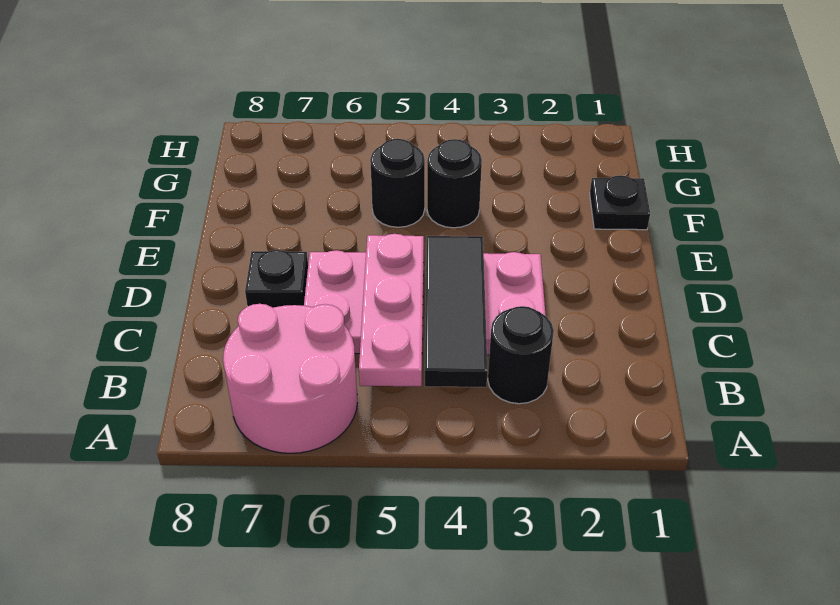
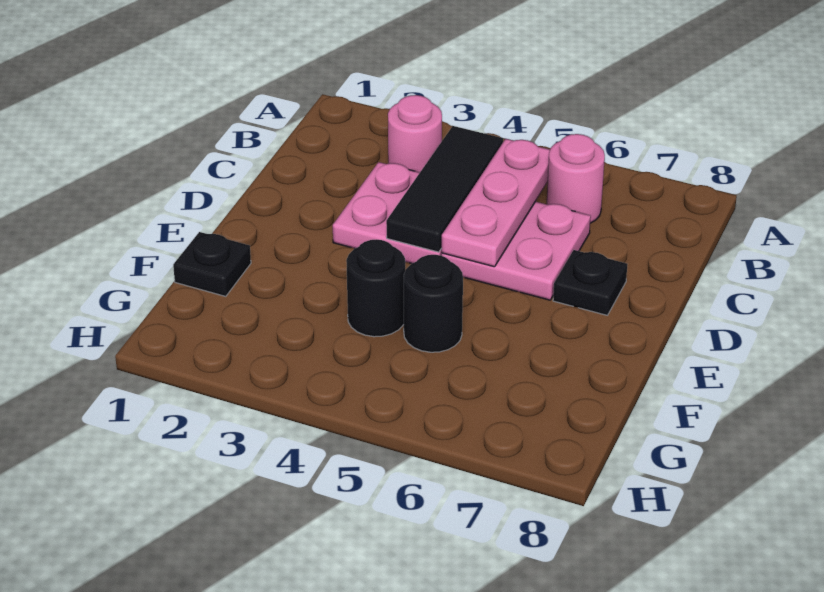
pink 2x2 round brick [223,304,357,453] -> pink 1x1 round brick [547,134,605,223]
black 1x1 round brick [488,306,554,404] -> pink 1x1 round brick [388,95,442,172]

